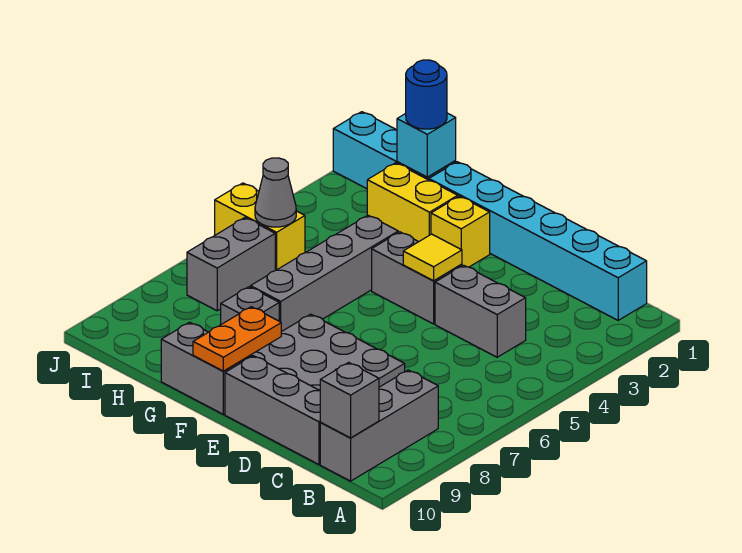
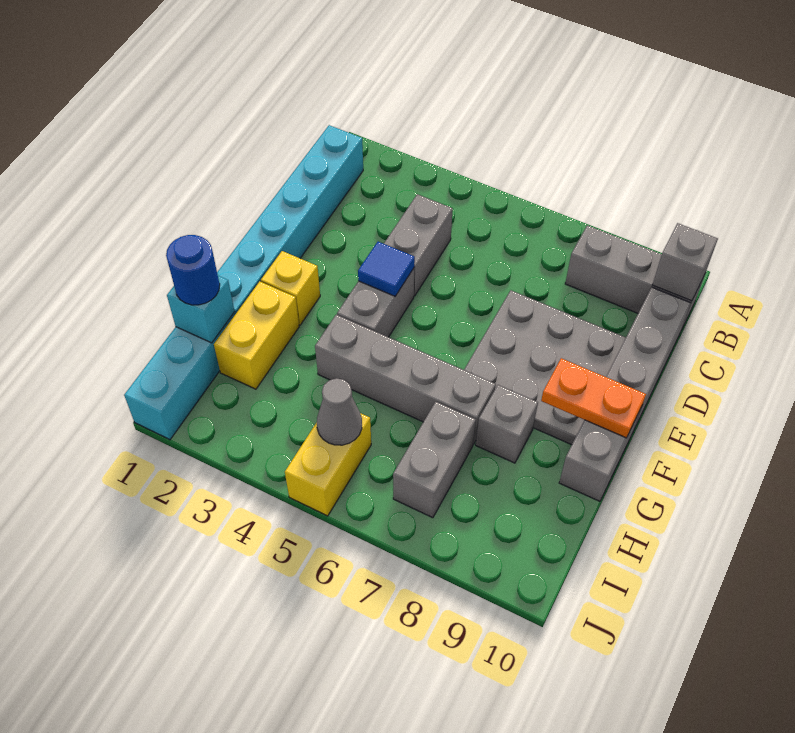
yellow 1x1 tile [403,234,462,281] -> blue 1x1 tile [358,242,415,296]
grey 1x2 brick [187,218,275,311] -> grey 1x2 brick turned to [393,402,476,518]

